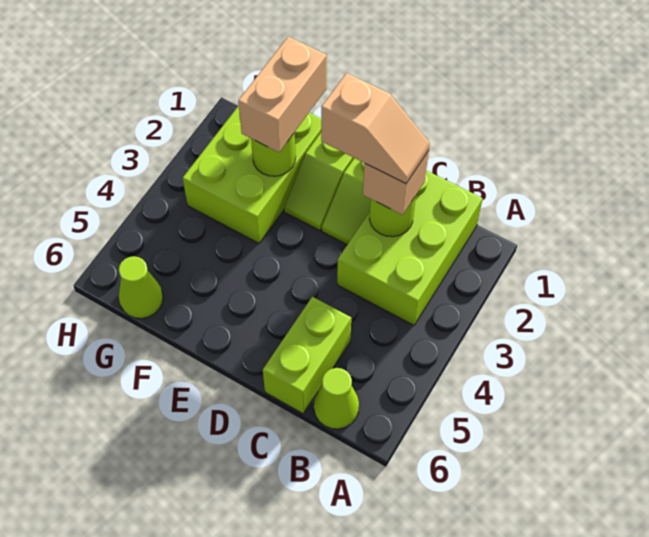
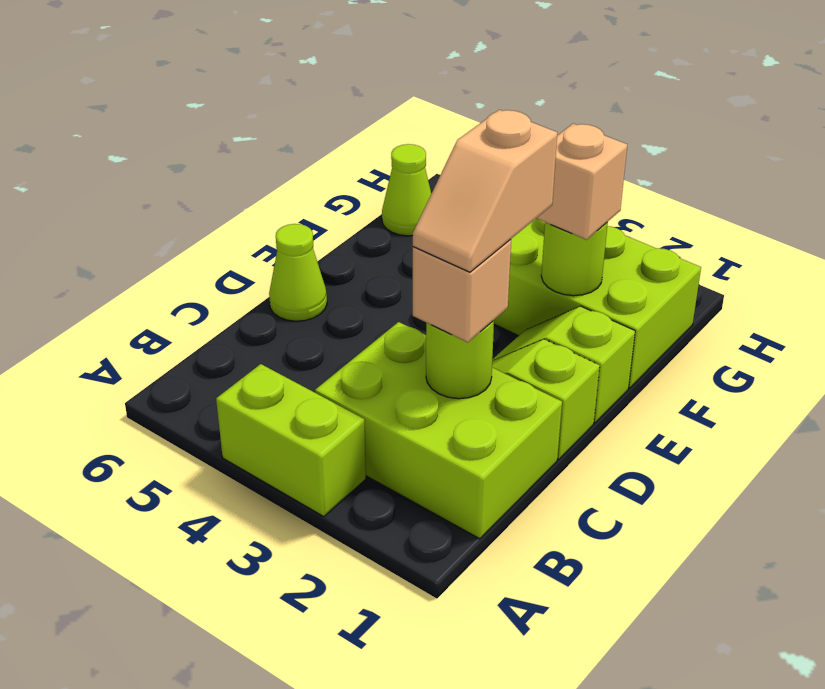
lime 1x1 cone [314,368,359,429] -> lime 1x1 cone moved to [269,224,327,321]
lime 1x2 brick [263,297,351,414] -> lime 1x2 brick moved to [216,364,366,517]
tan 1x2 brick [238,36,327,152] -> tan 1x1 brick [536,124,627,240]

